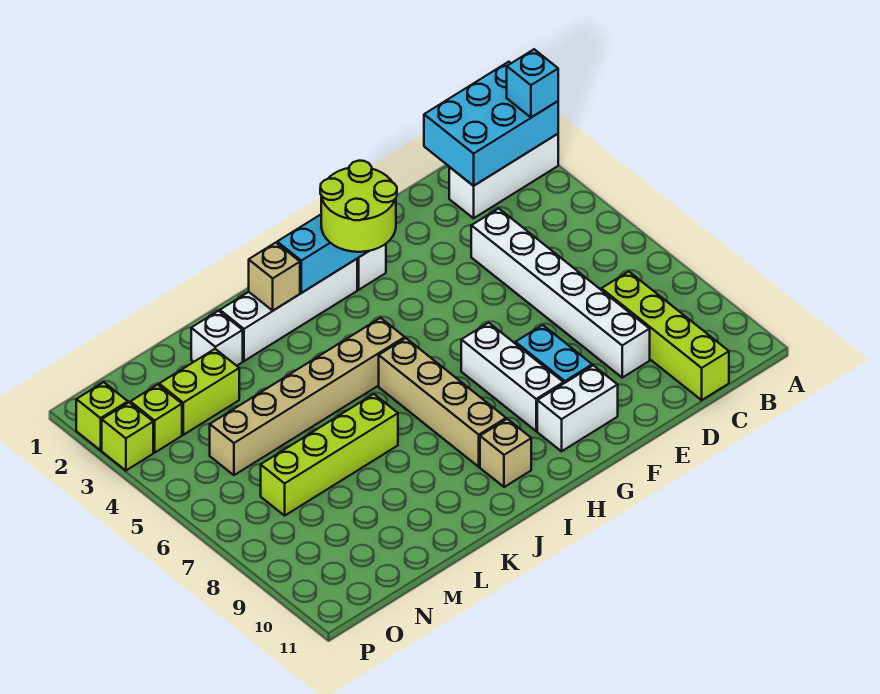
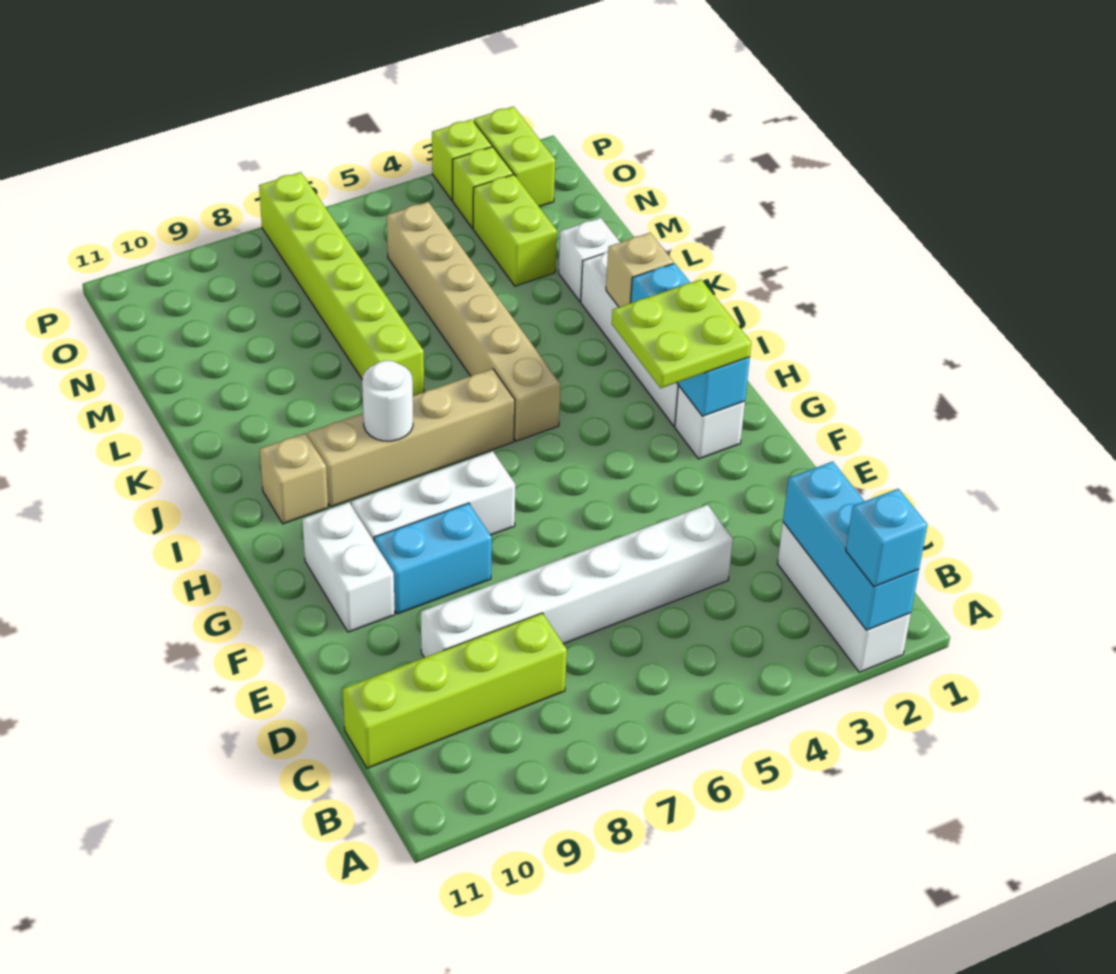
cyan 2x3 brick [424,62,558,186] -> cyan 1x3 brick [783,461,919,630]
lime 2x2 round brick [320,161,397,252] -> lime 2x2 plate [612,279,751,388]
none -> white 1x1 round brick [362,360,413,441]
lime 1x4 brick [261,394,398,516] -> lime 1x6 brick [259,172,424,396]
lime 1x1 brick [76,382,128,450] -> lime 1x2 brick [474,107,555,207]

